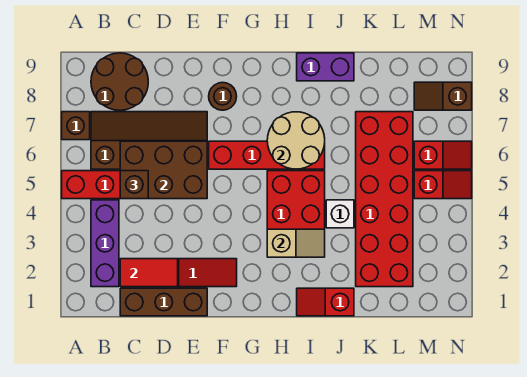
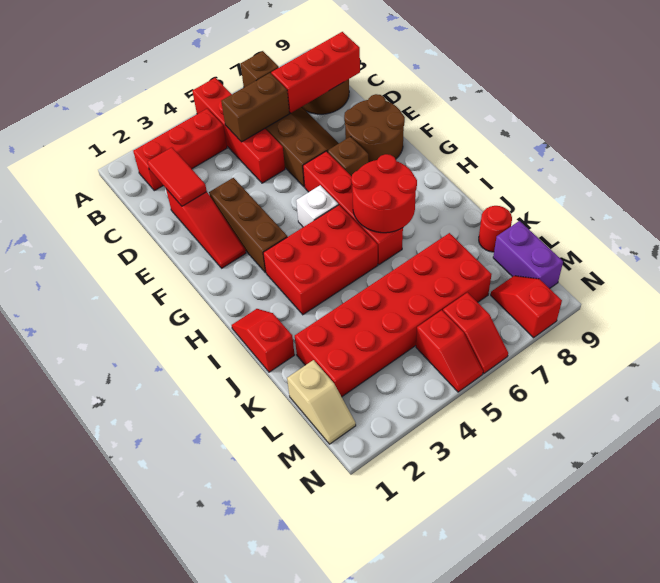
purple 1x3 brick [91,200,119,287] -> red 1x3 brick [133,108,227,191]
brown 1x3 brick [120,288,207,316] -> brown 1x3 brick moved to [209,178,287,273]
brown 2x3 brick [120,141,207,199] -> brown 1x2 brick [221,73,289,142]
brown 1x1 brick [120,171,148,199] -> brown 1x1 brick moved to [328,137,368,176]
none -> red 1x3 brick [271,32,360,113]
brown 1x1 round brick [209,82,237,110] -> brown 2x2 round brick [344,94,405,162]
tan 1x2 slope [267,229,325,257] -> tan 1x2 slope moved to [287,360,356,444]
tan 2x2 round brick [267,112,325,169] -> red 2x2 round brick [351,154,417,233]
purple 1x2 brick [297,53,354,81] -> purple 1x2 brick moved to [493,221,563,288]
white 1x1 brick [326,200,354,228] -> white 1x1 brick moved to [296,185,338,227]
none -> red 1x1 round brick [479,206,512,252]
brown 1x2 slope [414,82,472,110] -> red 1x2 slope [491,276,562,338]

